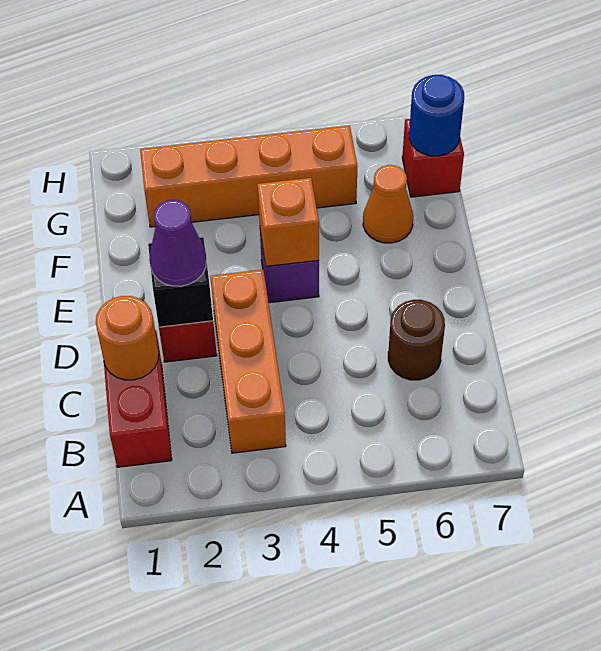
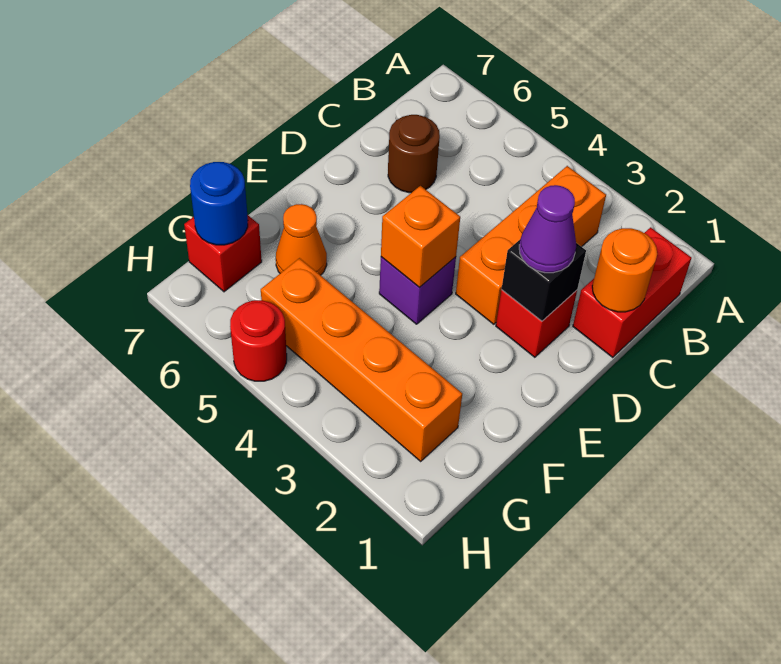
none -> red 1x1 round brick [230,300,287,381]

